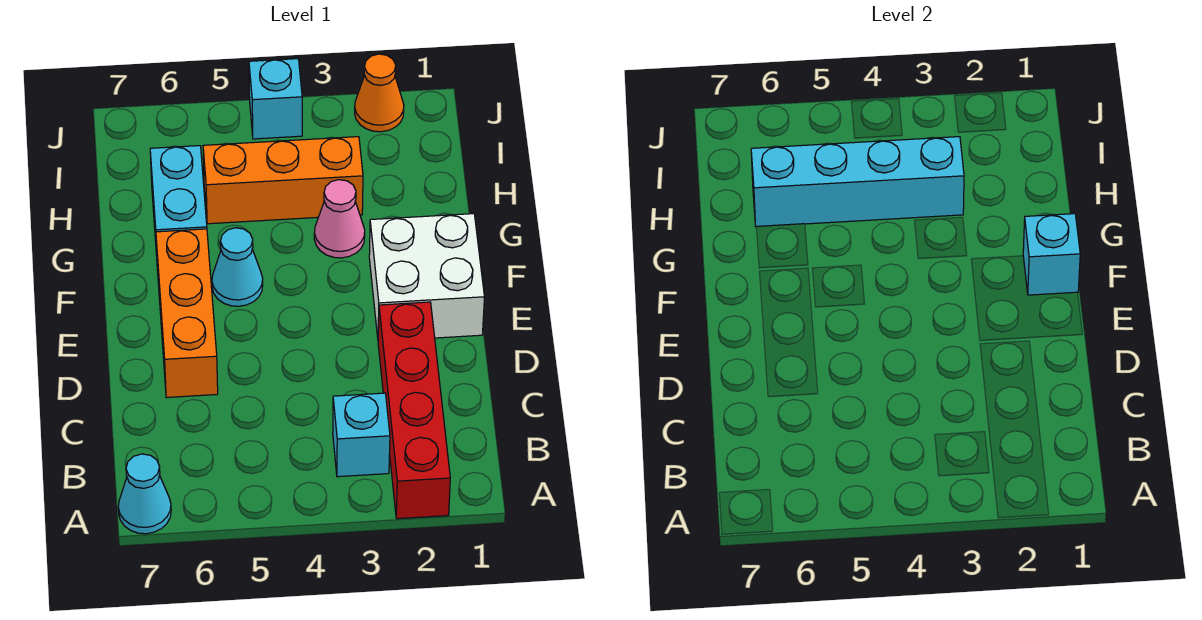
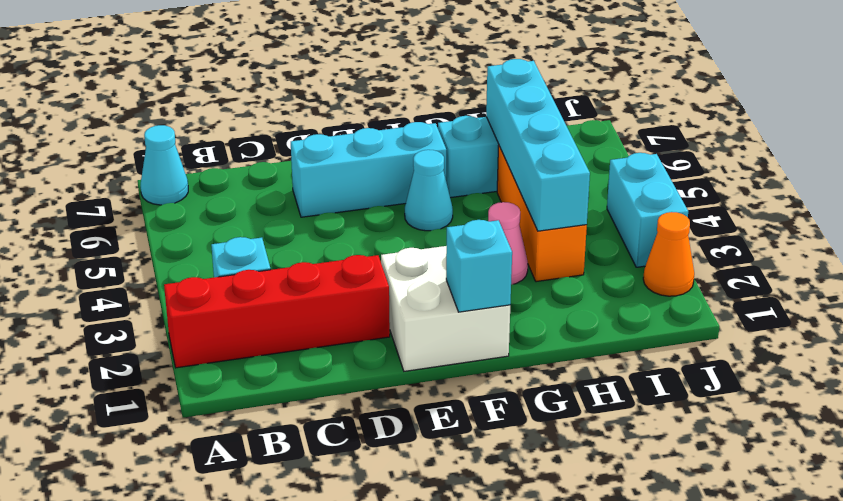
orange 1x3 brick [156,229,218,398] -> cyan 1x3 brick [291,122,446,217]
cyan 1x1 brick [249,59,302,139] -> cyan 1x2 brick [607,153,688,267]

